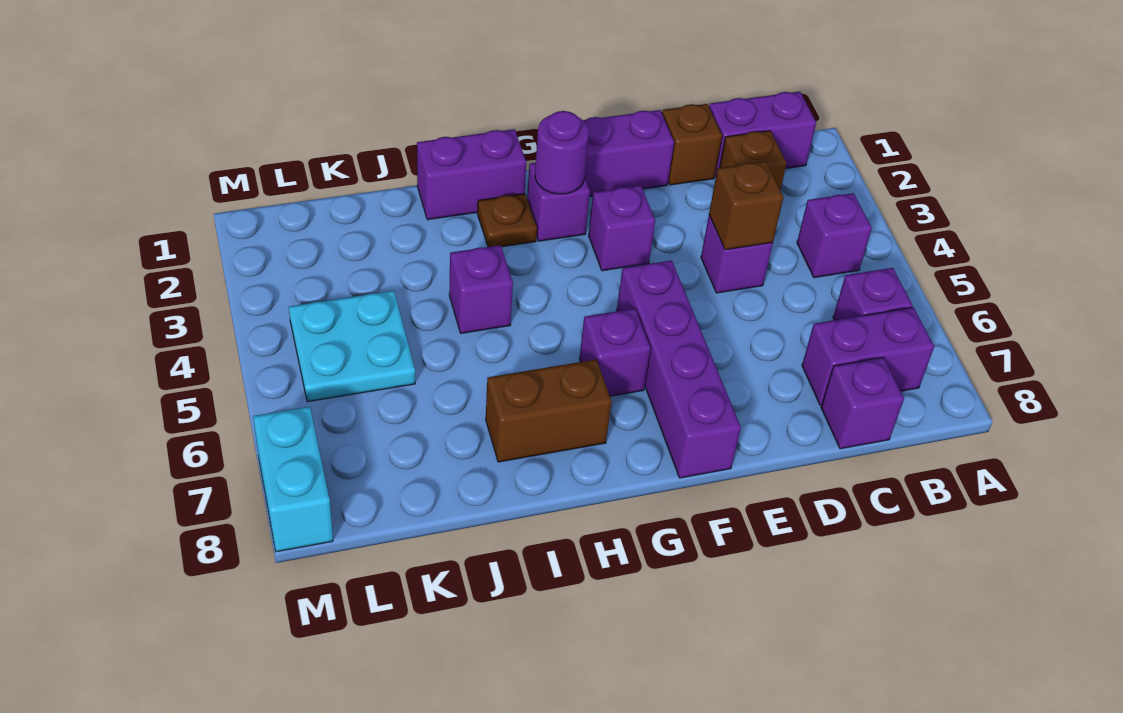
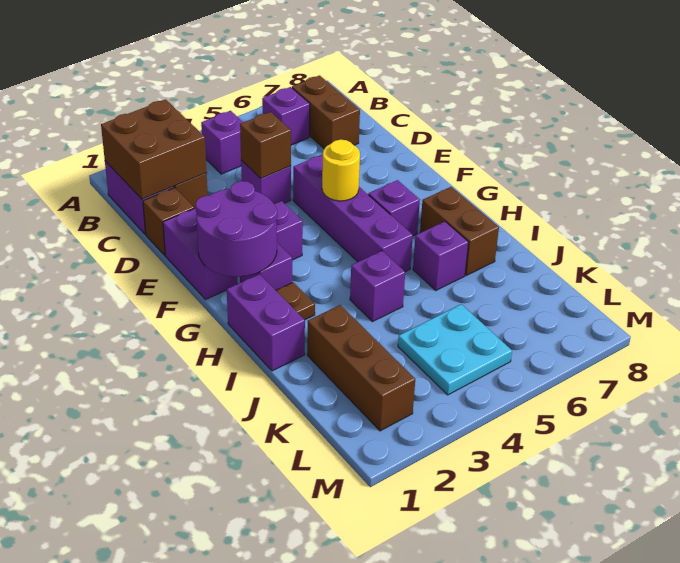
none -> brown 2x2 brick [101,99,207,199]
purple 1x2 brick [802,307,934,405] -> brown 1x2 brick [292,75,360,149]
purple 1x1 brick [821,357,904,449] -> purple 1x1 brick moved to [413,222,468,290]
purple 1x4 brick [617,260,741,478] -> purple 1x4 brick turned to [293,154,413,272]
none -> yellow 1x1 round brick [322,140,360,201]
purple 1x1 round brick [535,111,589,194] -> purple 2x2 round brick [196,181,277,277]
none -> brown 1x3 brick [307,305,415,431]
cyan 1x2 brick [253,407,333,552] -> none

